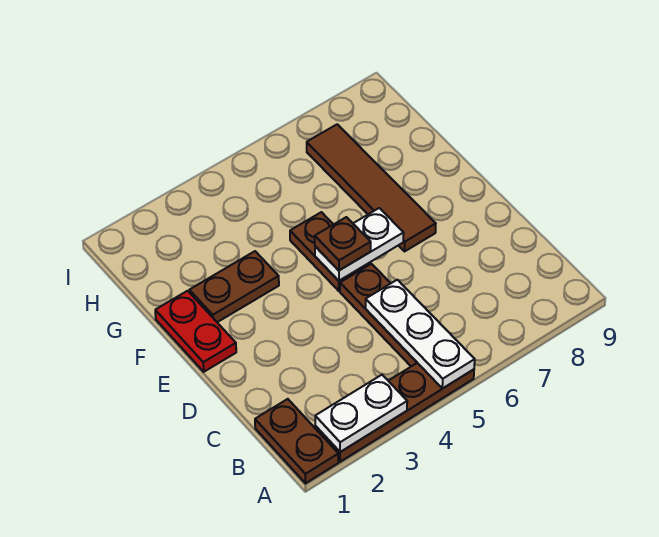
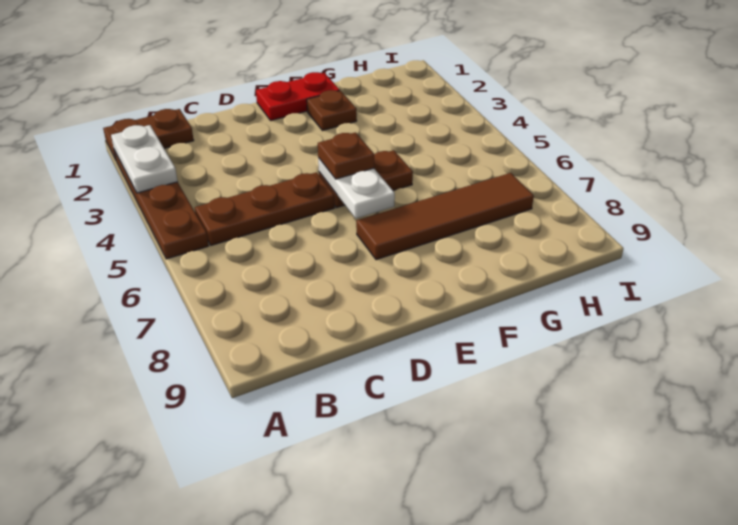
white 1x3 plate [365,280,475,389] -> none
brown 1x2 plate [189,251,279,322] -> brown 1x1 plate [307,90,357,131]

